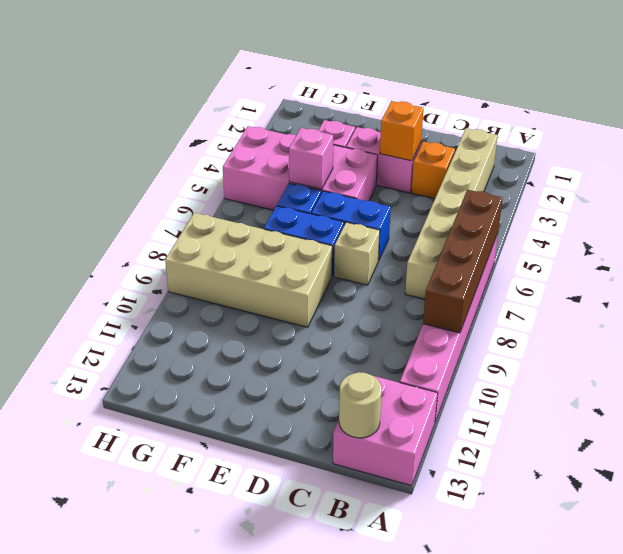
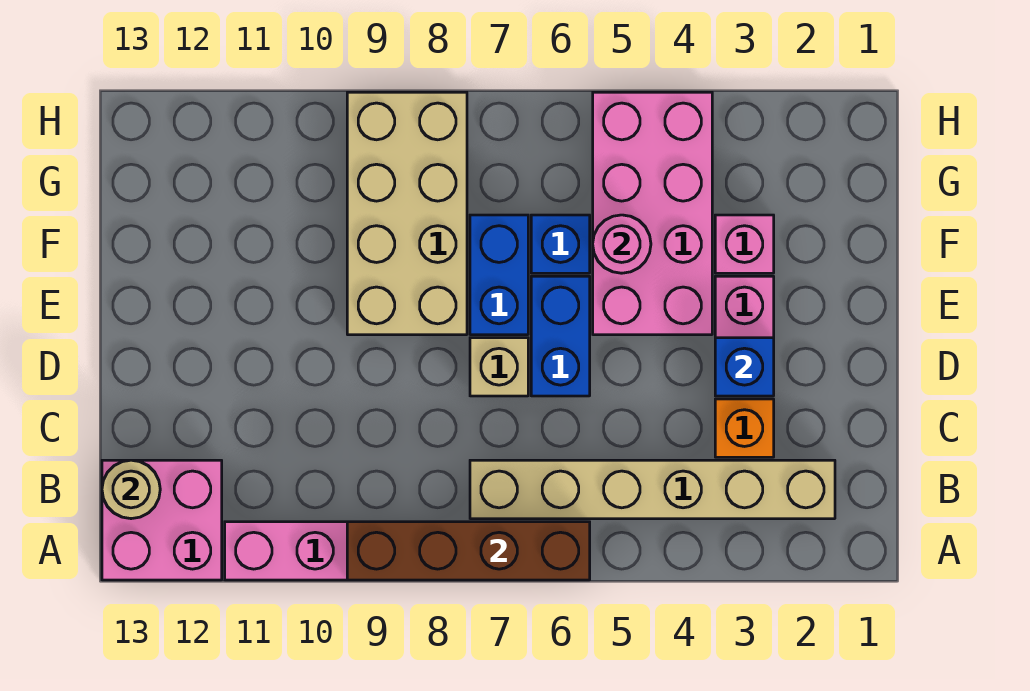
orange 1x1 brick [380,101,424,161] -> blue 1x1 brick [715,338,774,396]
pink 1x1 brick [289,128,333,189] -> pink 1x1 round brick [593,215,651,273]

